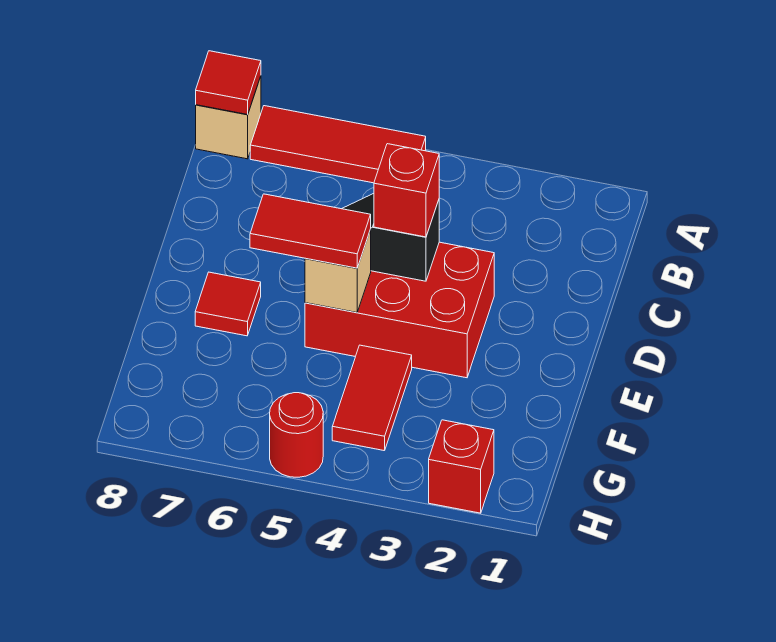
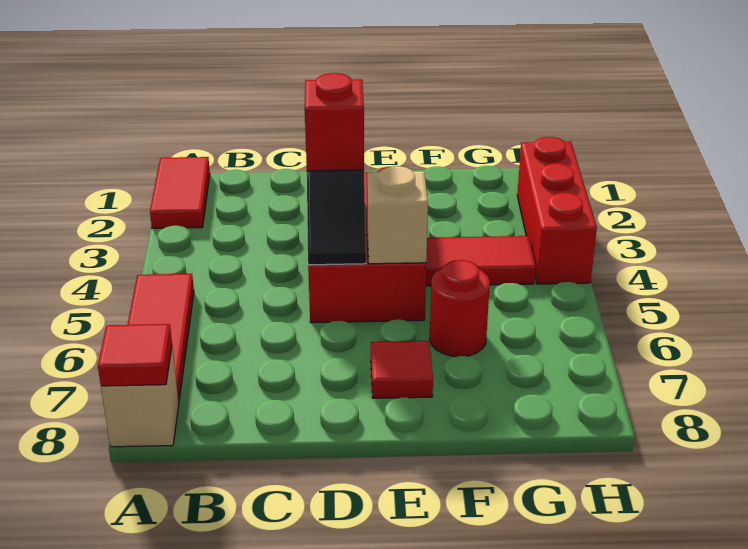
red 1x2 tile [250,194,371,268] -> red 1x2 tile moved to [150,157,210,228]
red 1x1 brick [429,420,494,513] -> red 1x3 brick [517,137,597,284]
red 1x1 round brick [270,393,323,477] -> red 1x1 round brick moved to [430,260,490,357]

